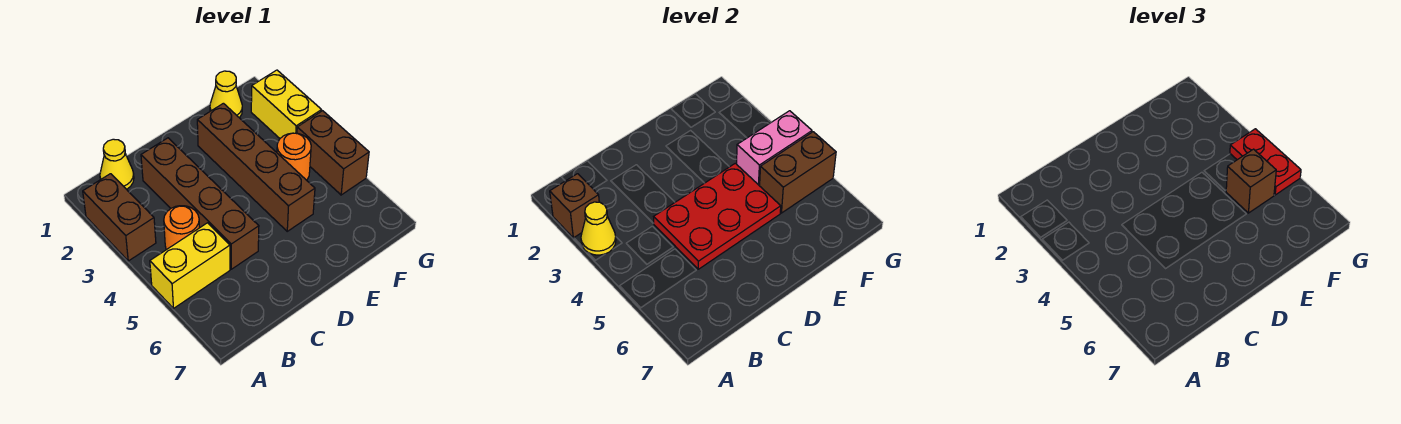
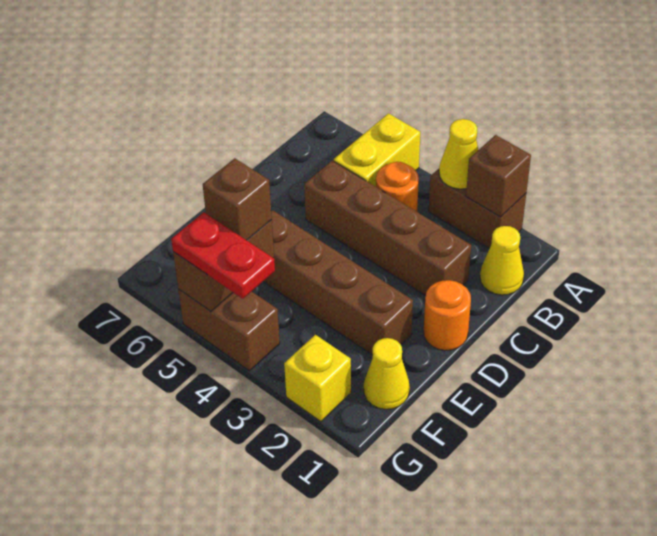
red 2x3 plate [653,163,781,269] -> none
orange 1x1 round brick [277,133,311,180] -> orange 1x1 round brick moved to [424,280,471,350]
pink 1x2 brick [737,111,812,186] -> none
yellow 1x2 brick [251,70,322,138] -> yellow 1x1 brick [284,335,351,422]

